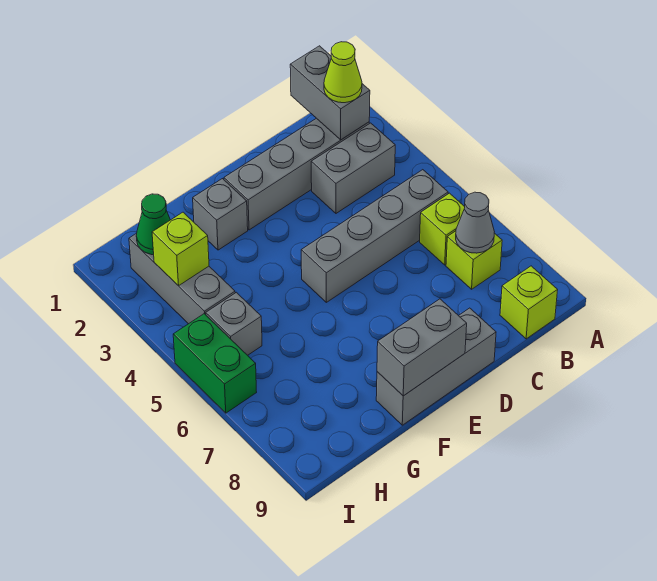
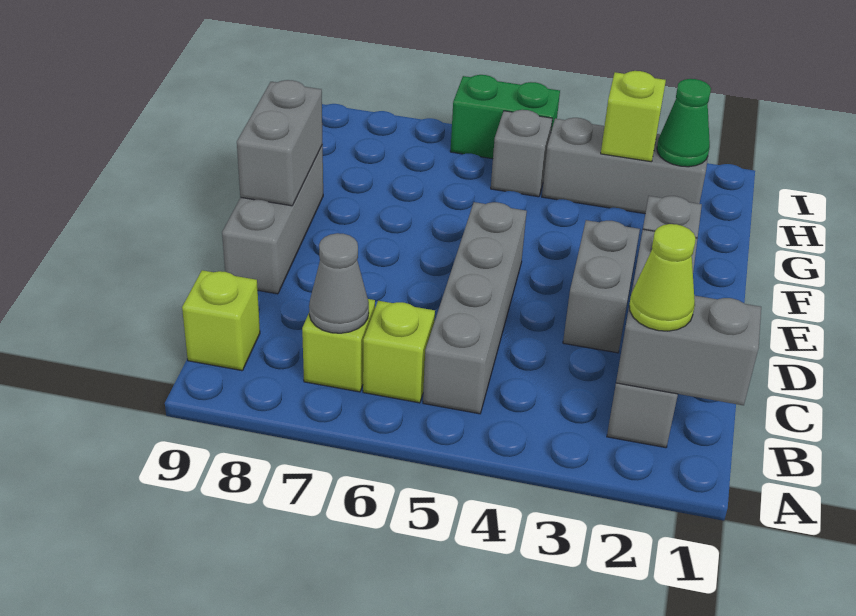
grey 1x2 brick [311,123,395,213] -> grey 1x2 brick moved to [563,220,640,353]

